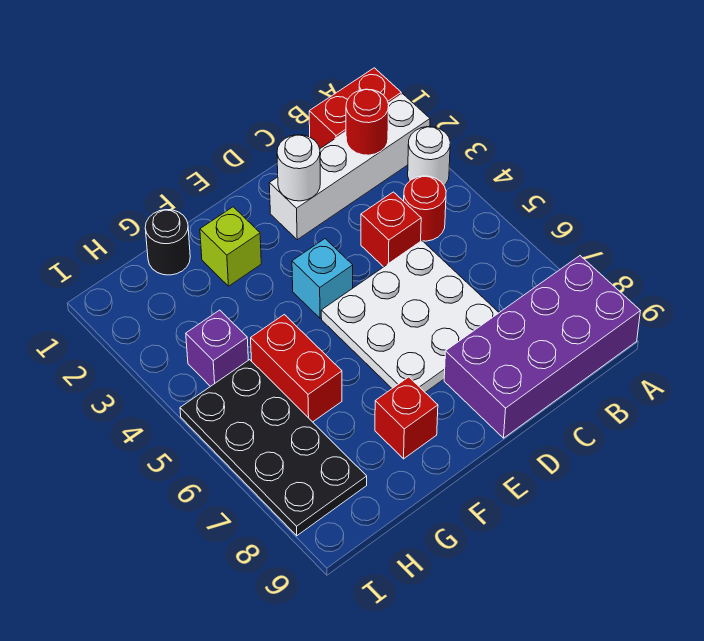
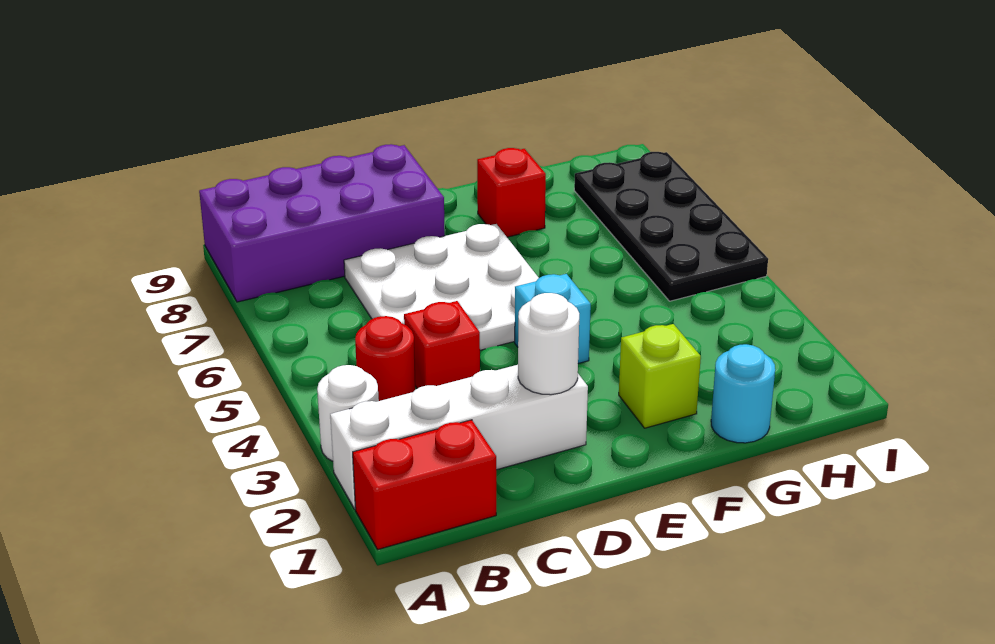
red 1x1 round brick [346,89,389,155] -> none
black 1x1 round brick [145,210,190,275] -> cyan 1x1 round brick [711,344,775,443]
red 1x2 brick [251,315,342,422] -> none
purple 1x1 brick [186,310,248,387] -> none

